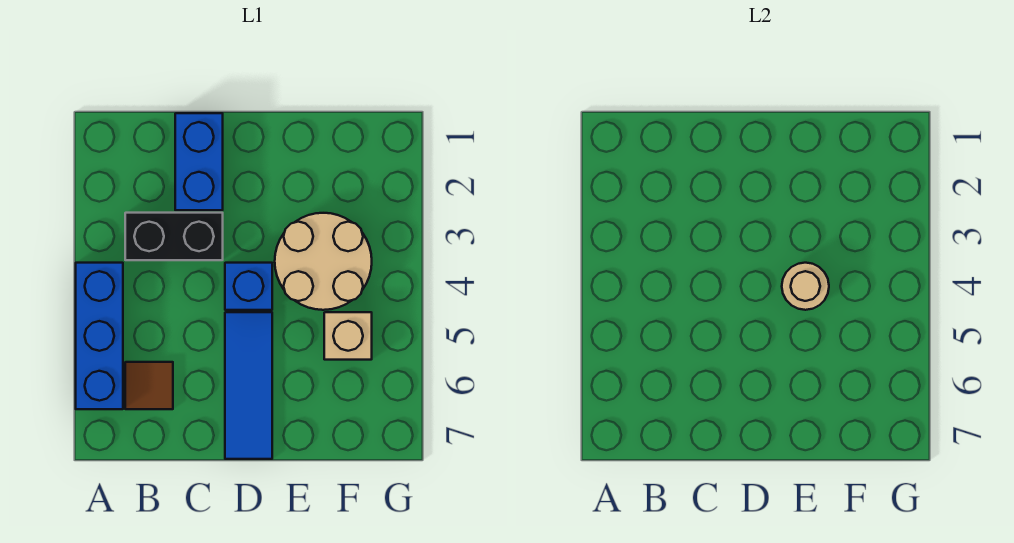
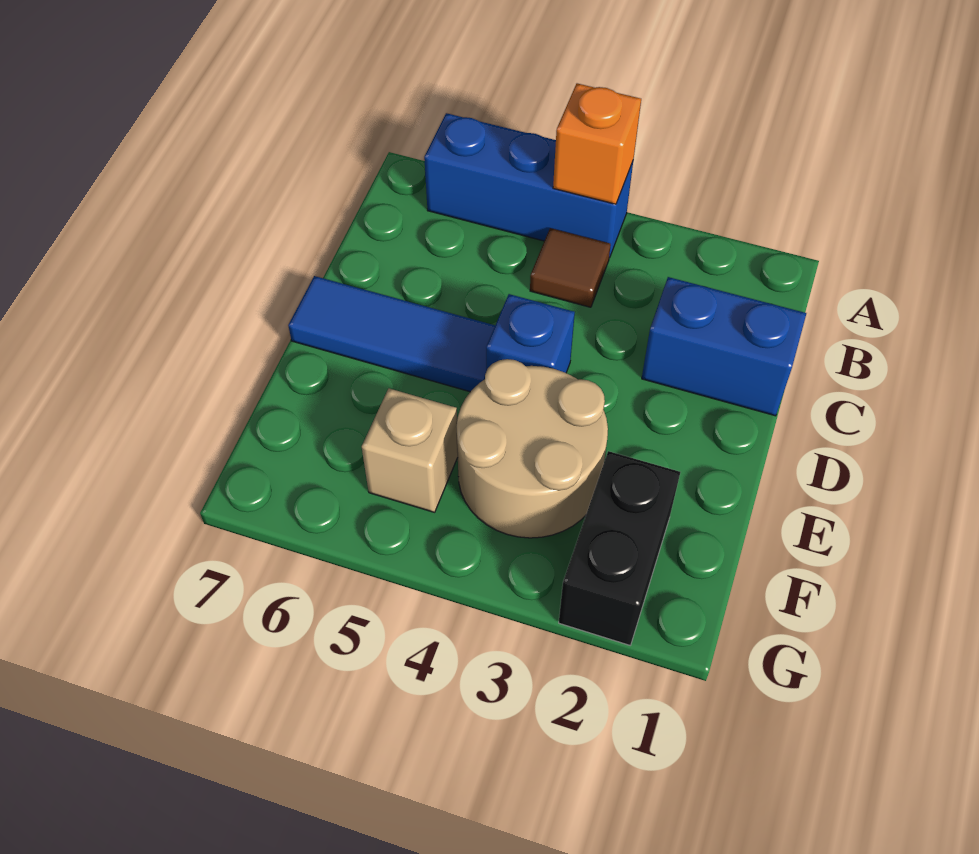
none -> orange 1x1 brick [553,83,641,204]
black 1x2 brick [125,213,223,260] -> black 1x2 brick moved to [559,451,680,645]
brown 1x1 tile [125,362,173,409] -> brown 1x1 tile moved to [530,228,611,307]
tan 1x1 round brick [782,263,829,310] -> none

